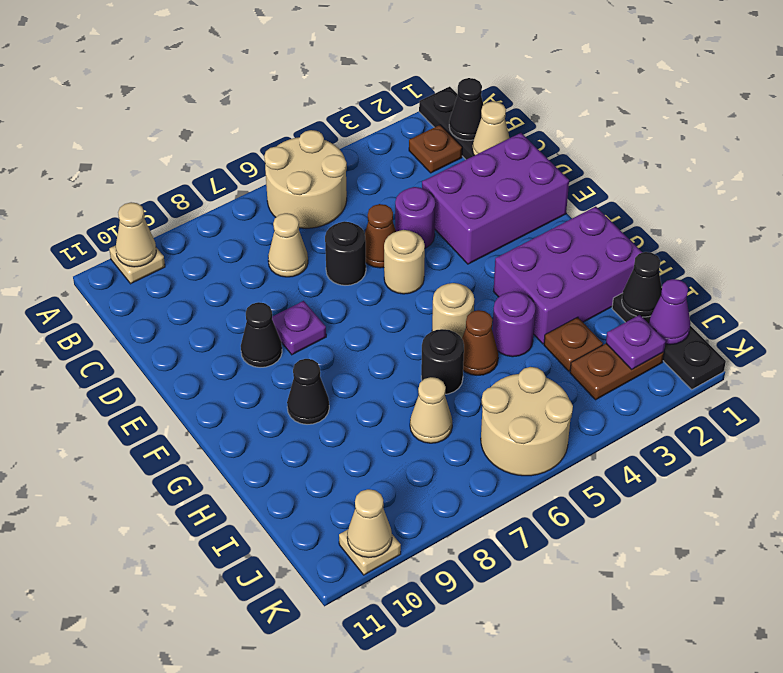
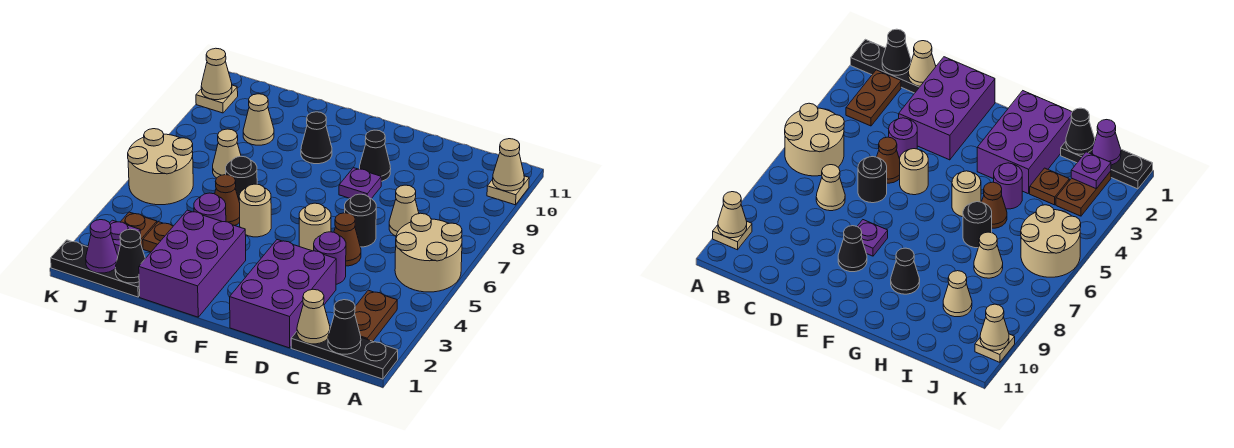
brown 1x1 plate [409,125,462,173] -> brown 1x2 plate [355,290,397,341]
none -> tan 1x1 cone [243,94,274,145]

